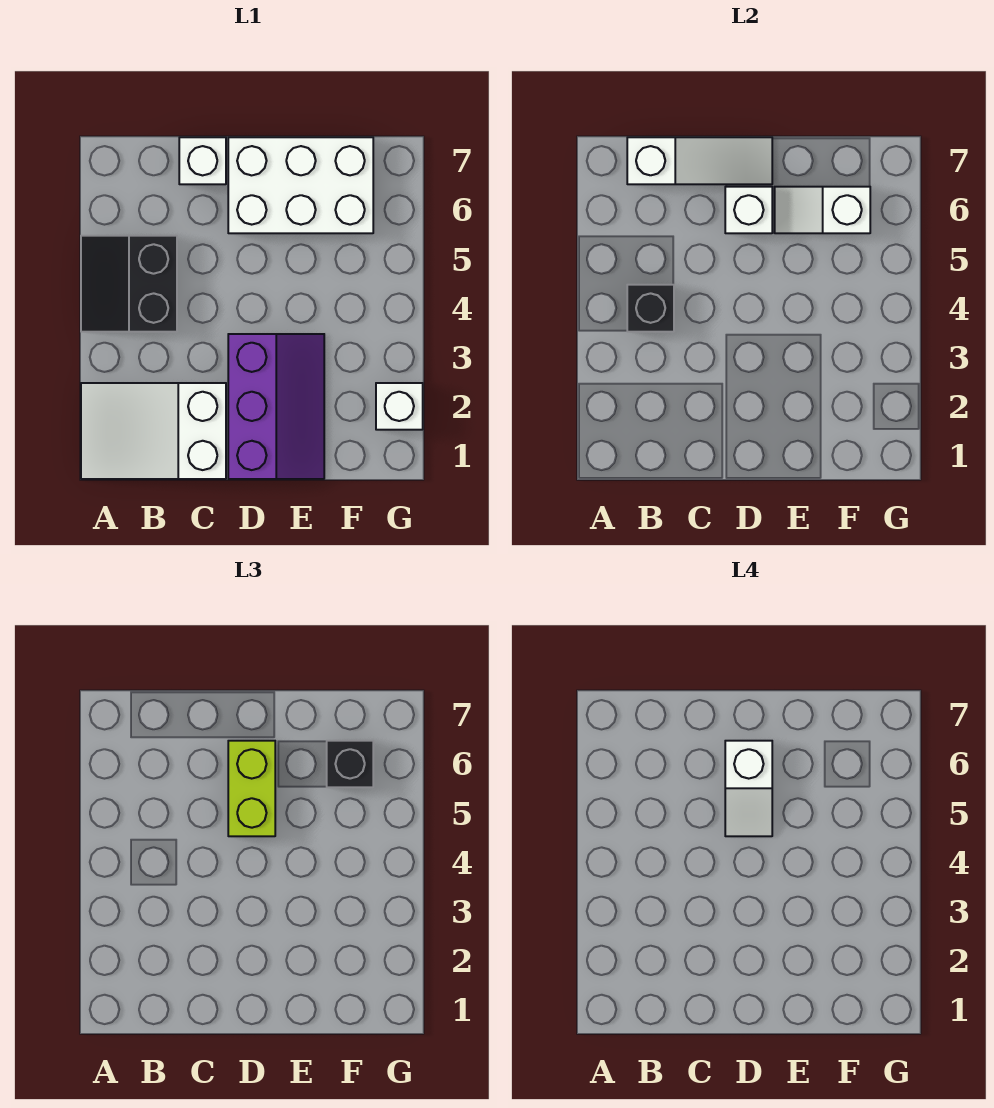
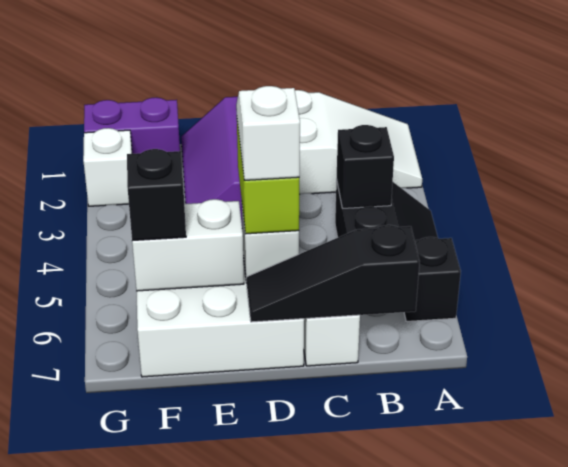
none -> black 1x1 brick [404,237,461,321]
white 1x3 slope [627,137,772,184] -> black 1x3 slope [246,225,420,322]
white 1x2 slope [775,187,870,233] -> white 1x2 brick [132,199,244,291]
none -> purple 1x2 brick [84,98,180,154]

